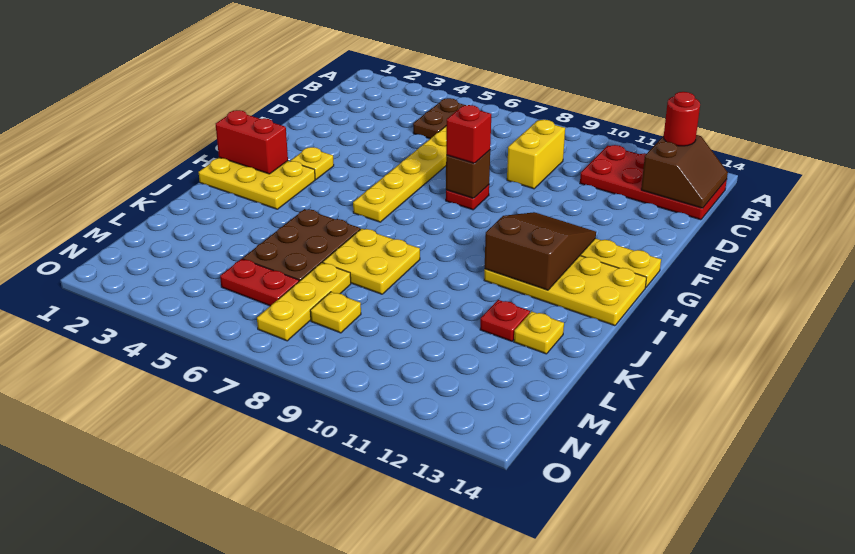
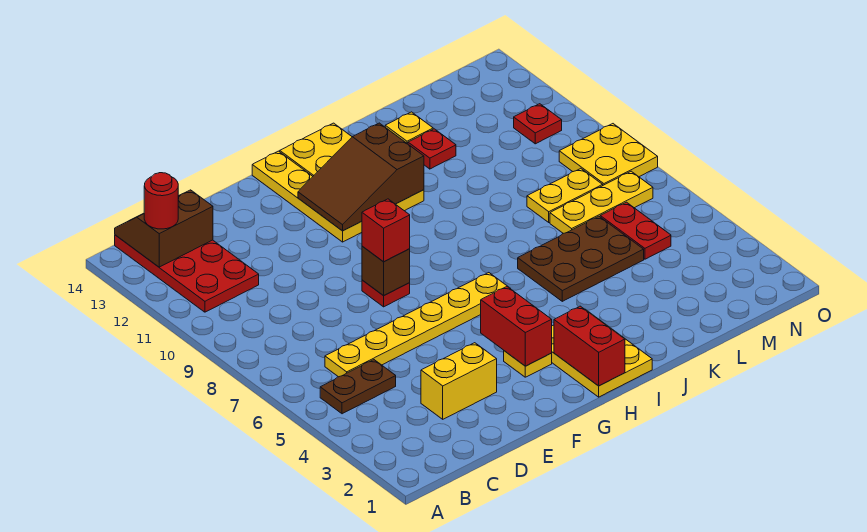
yellow 1x2 brick [507,120,565,189] -> yellow 1x2 brick moved to [421,343,497,419]
none -> red 1x2 brick [481,287,552,366]
yellow 2x2 plate [323,229,420,294] -> yellow 2x2 plate moved to [559,124,658,185]
yellow 1x1 plate [310,292,361,333] -> yellow 1x2 plate [527,168,603,222]
none -> red 1x1 plate [514,104,562,144]

